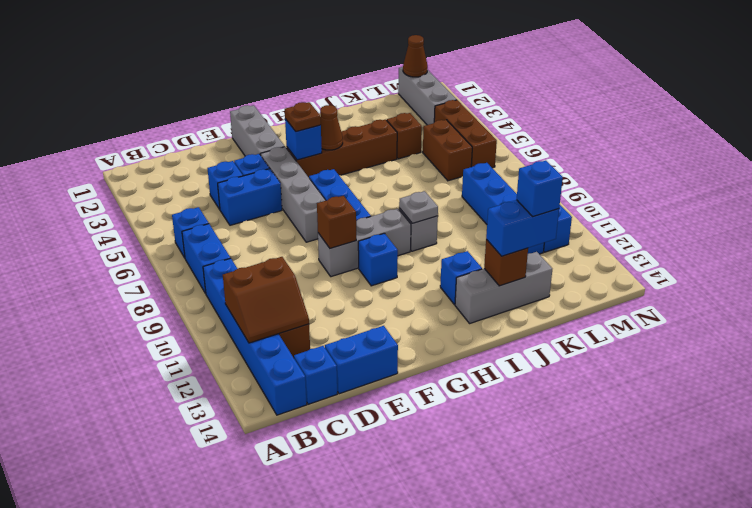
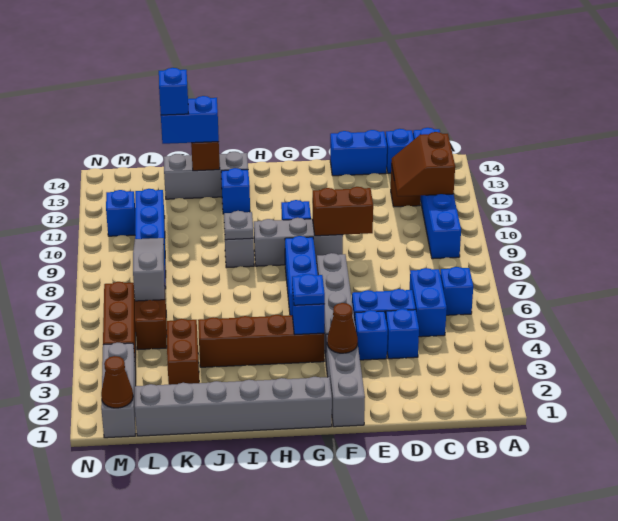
blue 1x2 brick [182,224,230,294] -> blue 1x2 brick moved to [409,268,447,337]
brown 2x2 slope [223,257,309,343] -> brown 2x2 slope turned to [391,132,455,196]
brown 1x1 brick [317,196,356,248] -> brown 1x2 brick [313,187,373,236]
none -> grey 1x6 brick [135,377,332,436]
brown 1x1 plate [285,102,321,132] -> blue 1x1 plate [292,274,325,305]
brown 1x1 cone [320,105,343,150] -> brown 1x1 cone moved to [327,303,358,353]
brown 1x1 brick [387,113,422,159] -> brown 1x2 brick [167,319,199,385]
none -> grey 1x3 slope [133,238,165,301]

